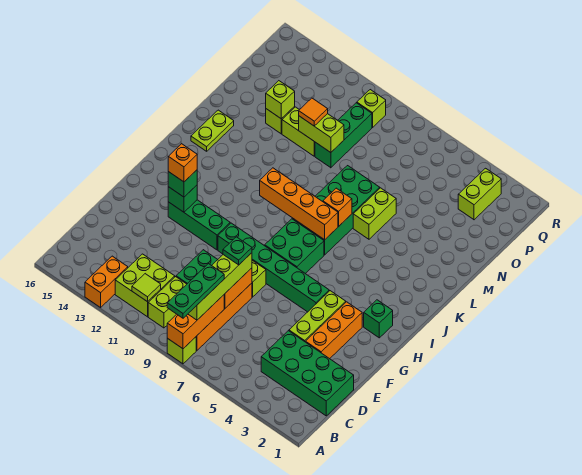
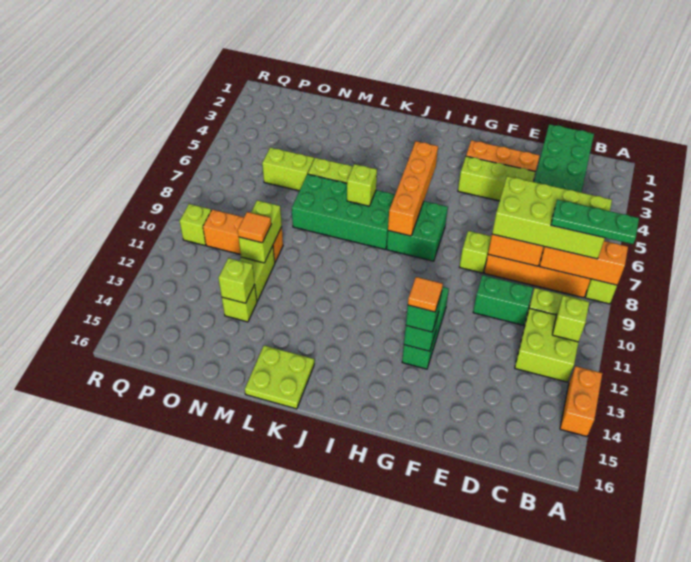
orange 1x2 brick [85,256,128,307] -> orange 1x2 brick turned to [560,366,602,437]
lime 1x4 brick [188,253,252,320] -> lime 2x4 brick [492,176,612,259]
lime 1x1 tile [132,274,161,302] -> lime 1x1 brick [552,296,589,342]
green 1x1 plate [223,237,252,265] -> none
green 1x6 brick [218,223,329,312] -> none
orange 1x1 brick [168,144,197,182] -> orange 1x1 tile [408,277,443,312]
green 1x1 brick [364,300,393,338] -> none
orange 1x4 brick [260,168,338,240] -> orange 1x4 brick moved to [388,141,438,236]
orange 1x1 brick [323,188,352,226] -> lime 1x1 brick [347,164,377,206]
lime 1x2 plate [191,110,234,151] -> lime 2x2 plate [245,345,314,409]
green 1x3 brick [315,103,372,168] -> orange 1x3 brick [203,209,283,262]
lime 1x2 brick [458,168,501,220] -> lime 1x2 brick moved to [262,147,314,191]

